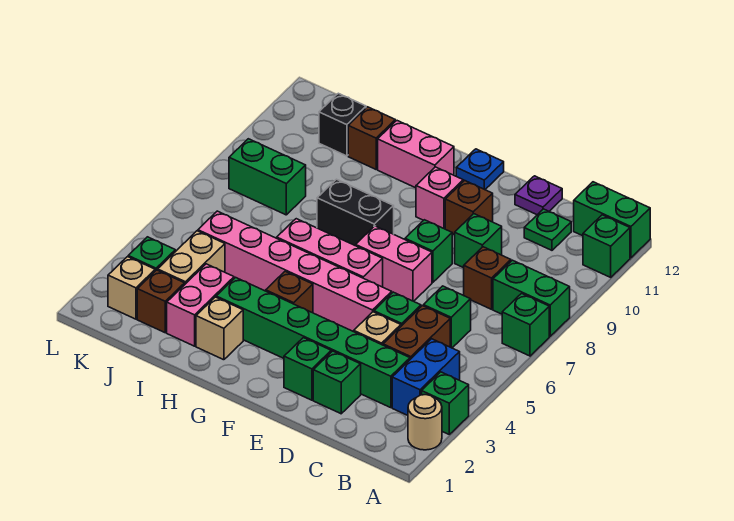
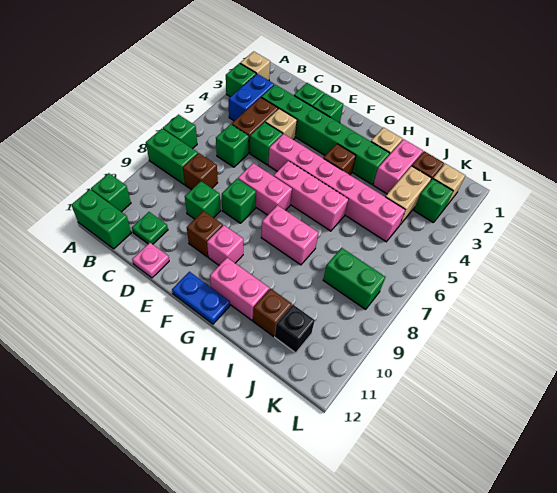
tan 1x1 round brick [408,395,442,450] -> tan 1x1 brick [240,51,270,80]
purple 1x1 plate [515,176,562,215] -> pink 1x1 plate [132,243,169,278]
blue 1x1 plate [456,149,504,190] -> blue 1x2 plate [172,272,230,324]
black 1x2 brick [317,179,394,246] -> pink 1x2 brick [261,205,319,265]

